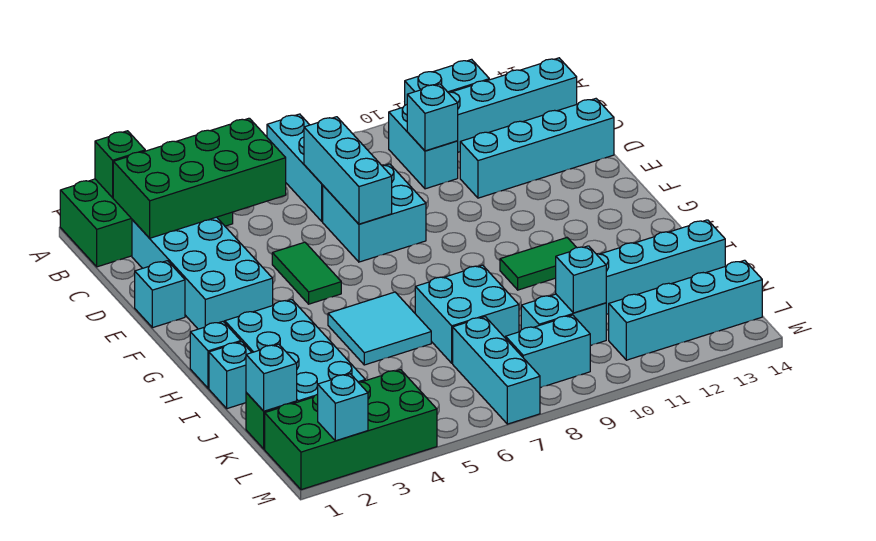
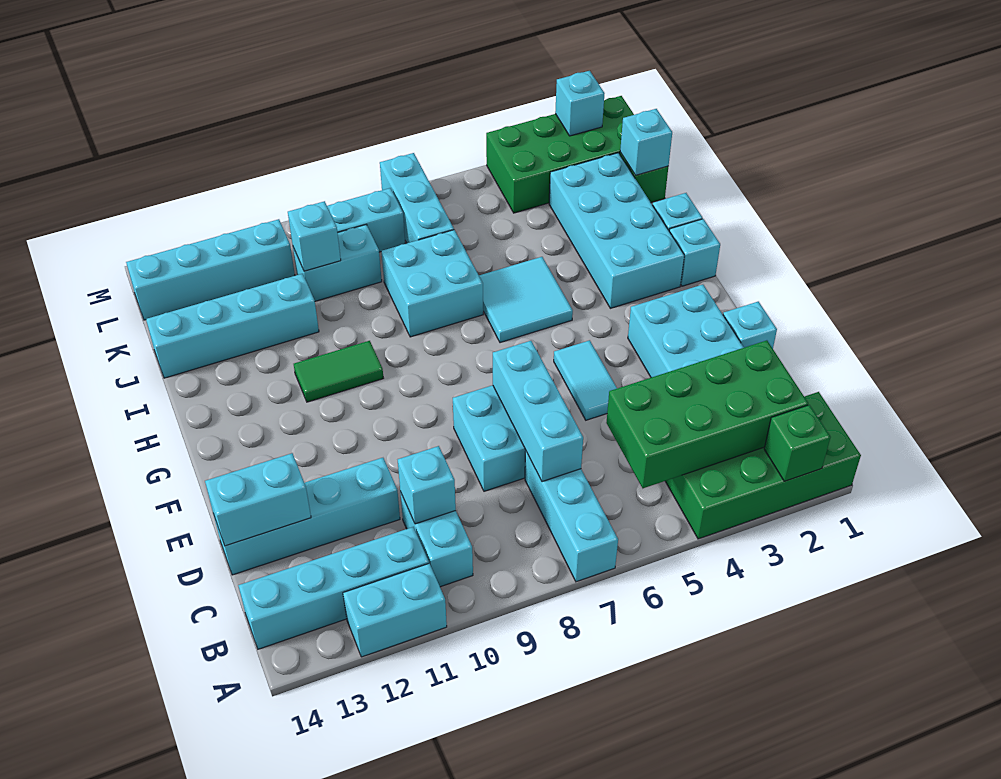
none -> cyan 1x2 brick [205,453,311,546]
green 1x2 tile [272,242,341,304] -> cyan 1x2 tile [554,340,617,420]

